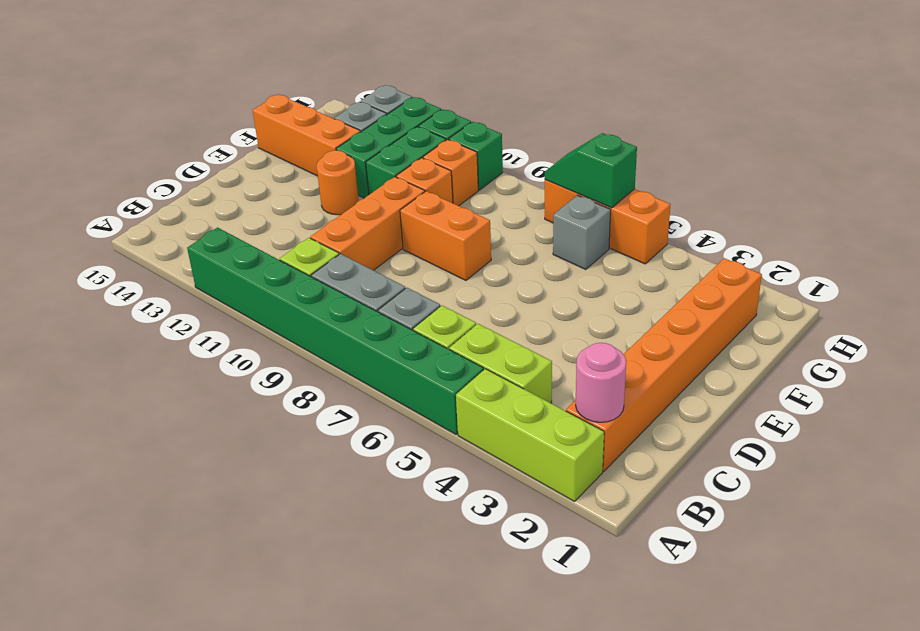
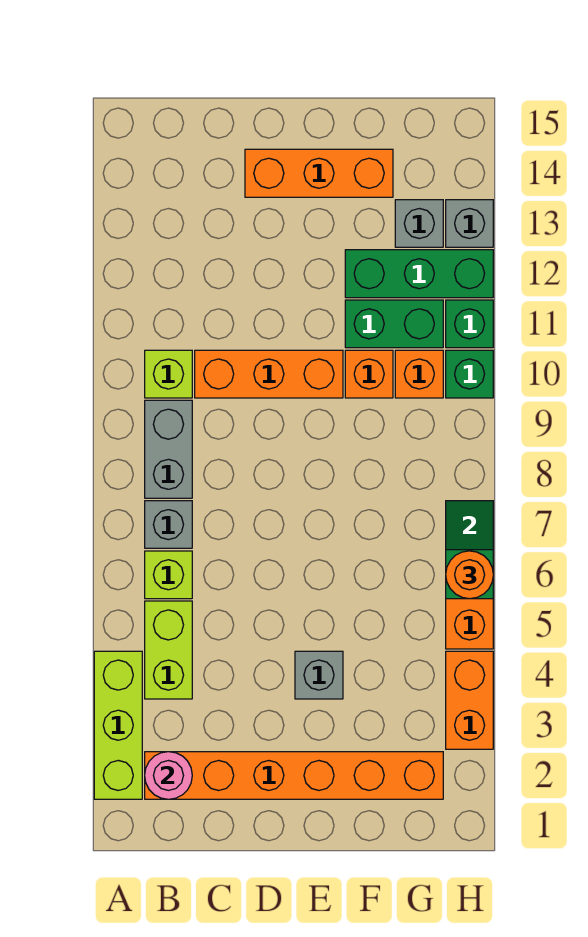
green 1x8 brick [187,228,484,434] -> none
orange 1x2 brick [400,191,491,280] -> orange 1x2 brick moved to [446,651,493,749]
orange 1x1 round brick [317,150,359,215] -> orange 1x1 round brick moved to [446,551,493,599]
orange 1x3 brick [253,94,361,176] -> orange 1x3 brick turned to [245,149,393,197]
grey 1x1 brick [553,195,611,269] -> grey 1x1 brick moved to [295,651,343,699]

